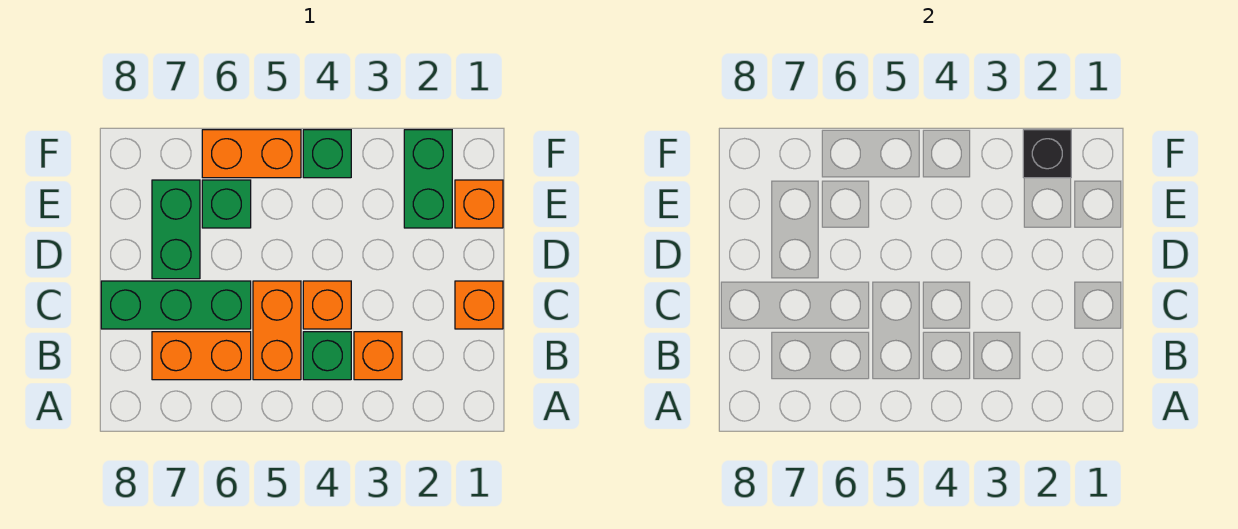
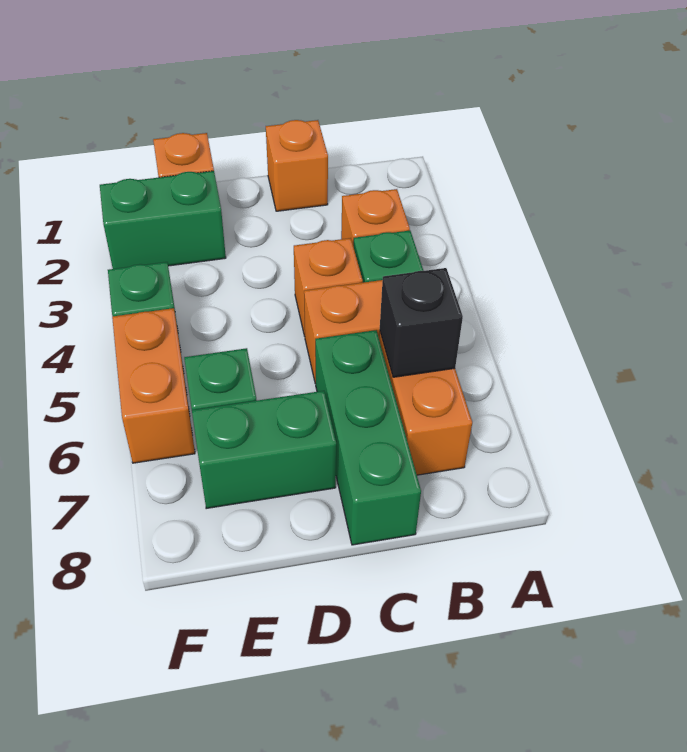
black 1x1 brick [1023,130,1071,178] -> black 1x1 brick moved to [380,268,463,377]

